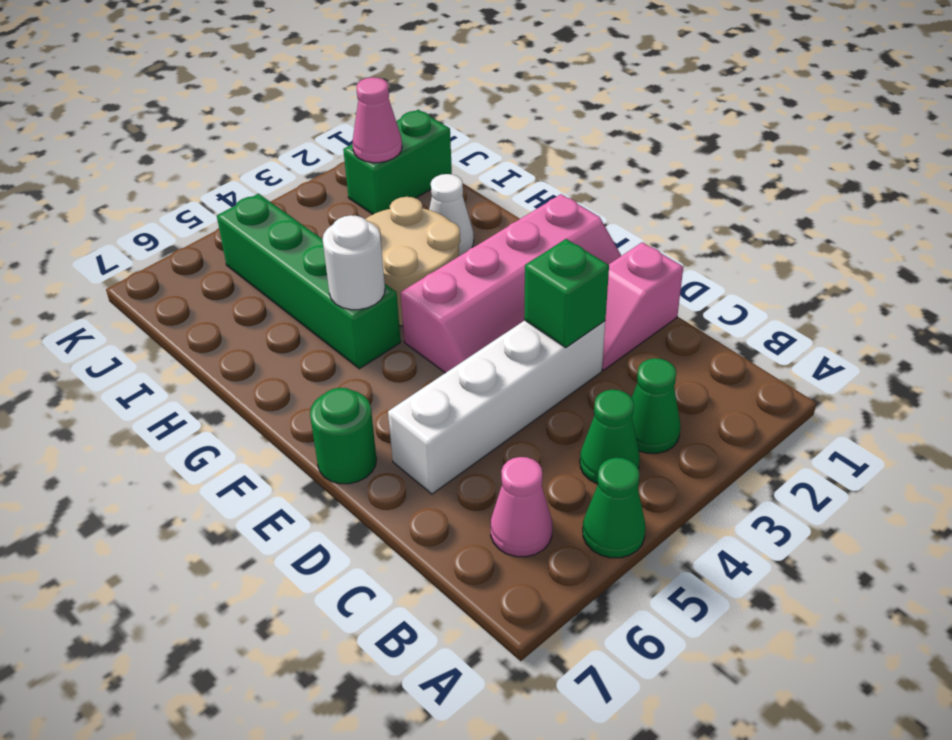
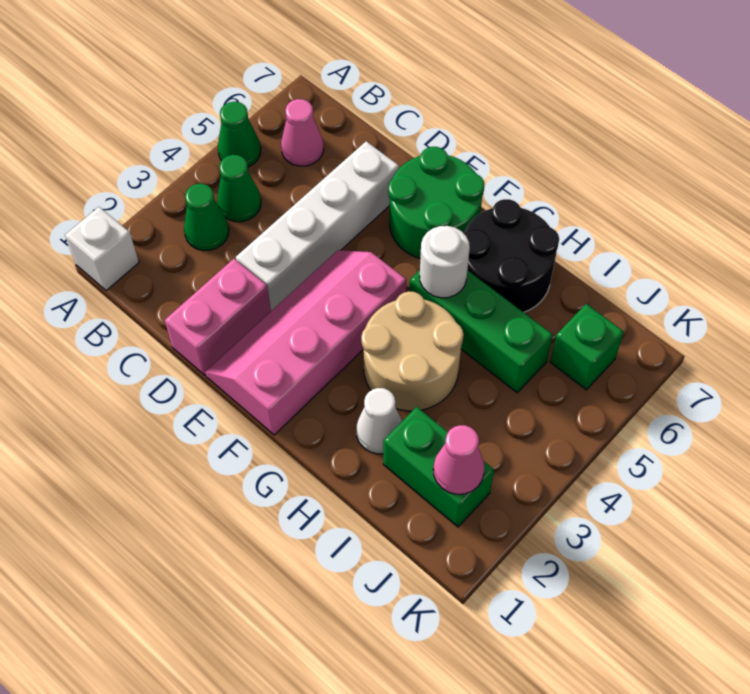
none -> white 1x1 brick [65,207,139,291]
pink 1x2 slope [602,242,683,370] -> pink 1x2 brick [165,259,271,375]
green 1x1 brick [524,239,609,347] -> green 1x1 brick moved to [550,304,624,390]
green 1x1 round brick [310,388,376,484] -> green 2x2 round brick [388,147,484,258]
green 1x4 brick [217,194,401,369] -> green 1x3 brick [409,270,553,393]
none -> black 2x2 round brick [464,199,559,312]
green 1x2 brick [343,110,452,214] -> green 1x2 brick turned to [383,407,494,527]

